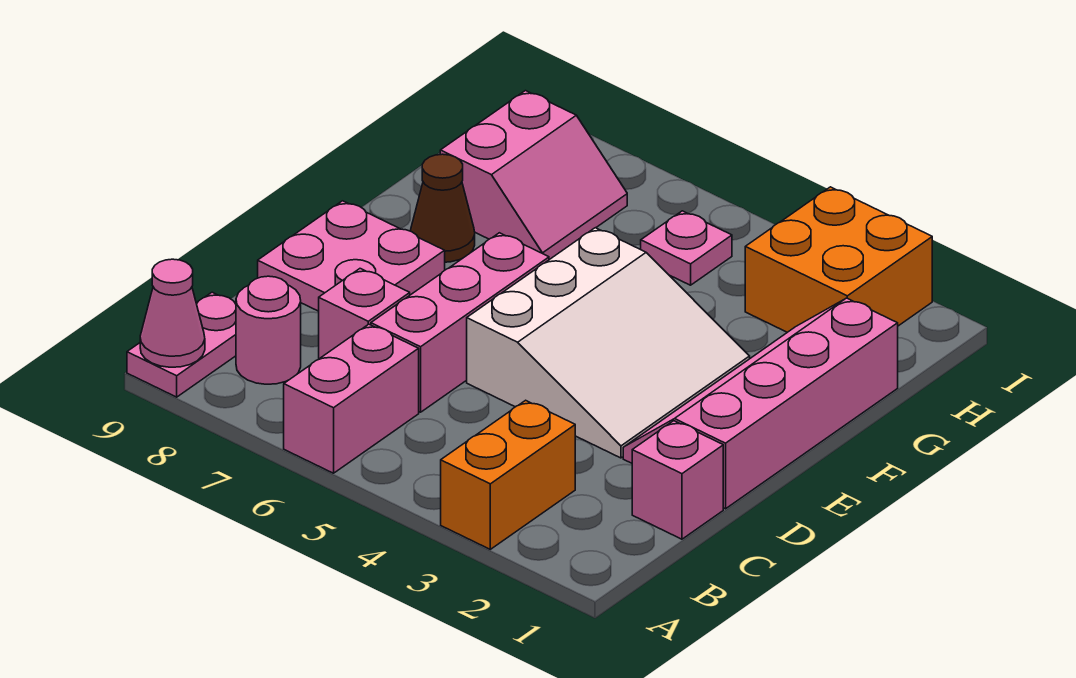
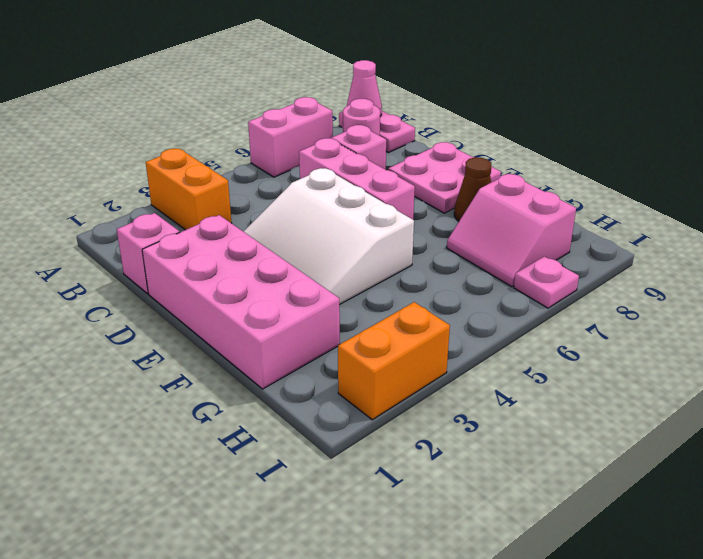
pink 1x2 brick [284,324,419,473] -> pink 1x2 brick turned to [248,97,333,177]
pink 2x4 slope [623,298,898,509] -> pink 2x4 brick [142,215,340,389]
orange 2x2 brick [745,187,932,332] -> orange 1x2 brick [338,302,450,420]
pink 1x1 plate [641,211,732,285] -> pink 1x1 plate moved to [514,256,579,308]

